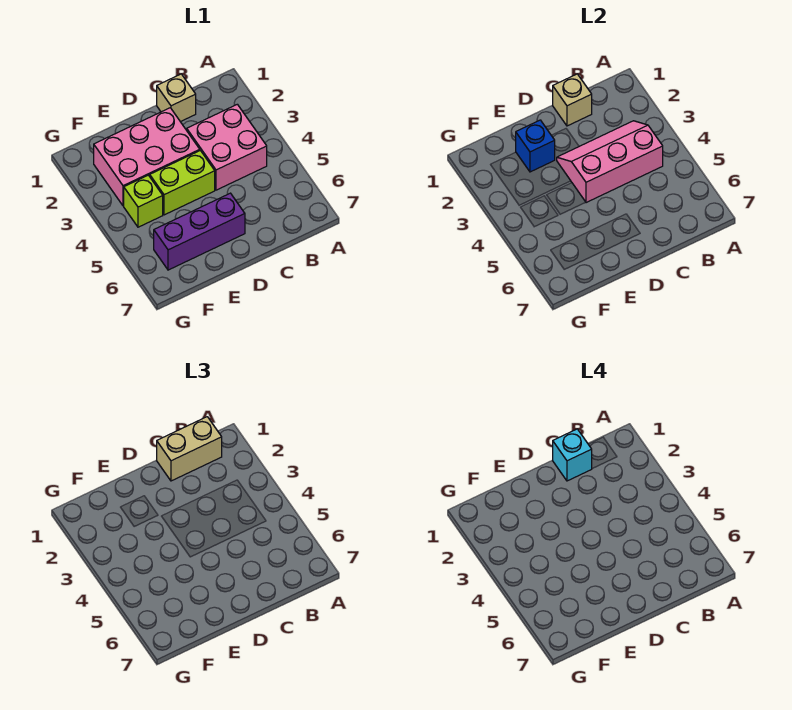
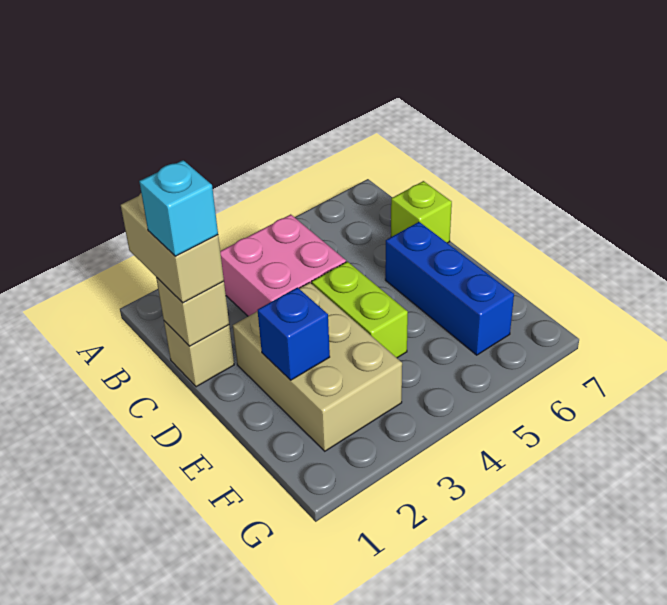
pink 2x3 slope [557,121,663,203] -> none
pink 2x3 brick [94,108,200,206] -> tan 2x3 brick [233,282,402,451]
purple 1x3 brick [154,193,245,270] -> blue 1x3 brick [385,222,514,355]
lime 1x1 brick [124,175,163,227] -> lime 1x1 brick moved to [391,181,452,243]

